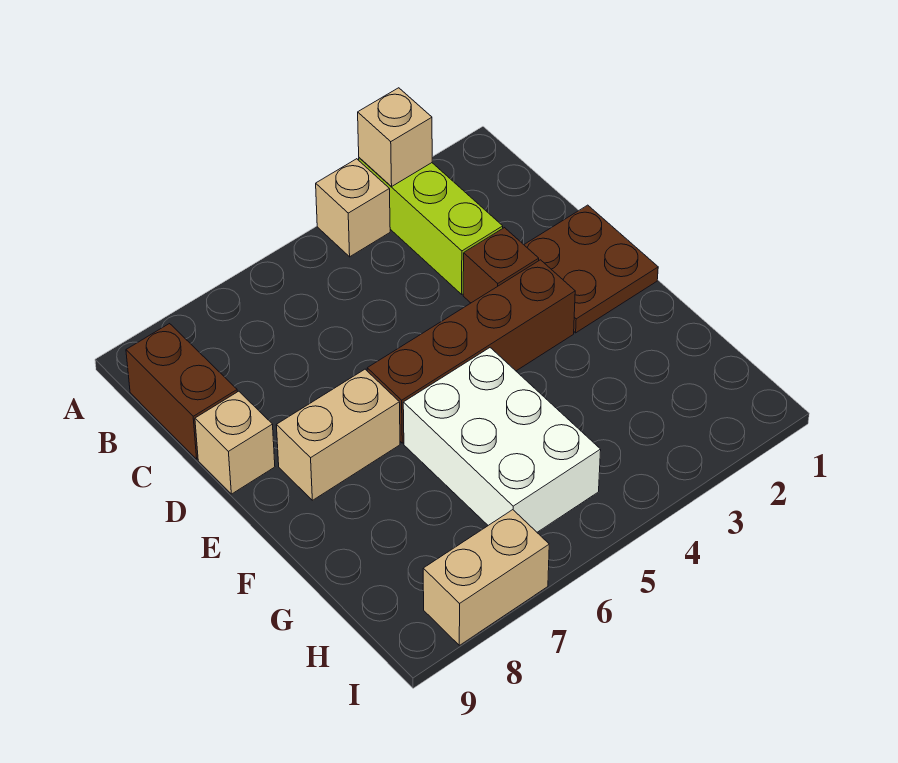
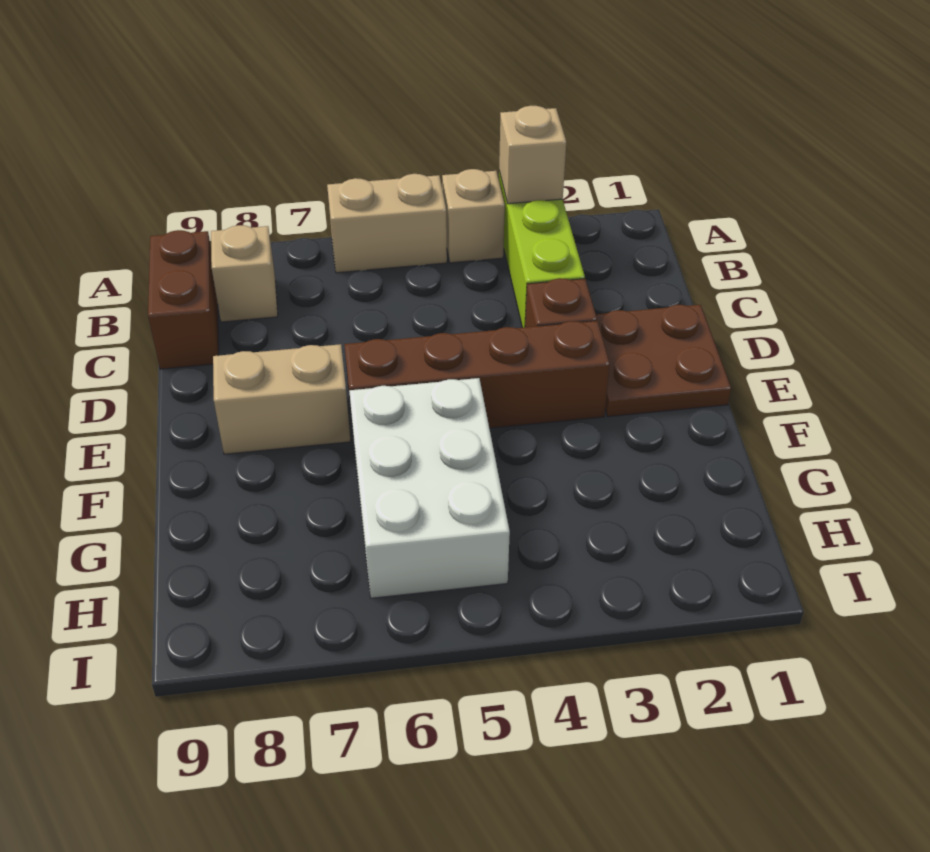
tan 1x1 brick [195,391,275,494] -> tan 1x1 brick moved to [211,225,278,322]
tan 1x2 brick [423,510,549,645] -> tan 1x2 brick moved to [327,174,447,273]

